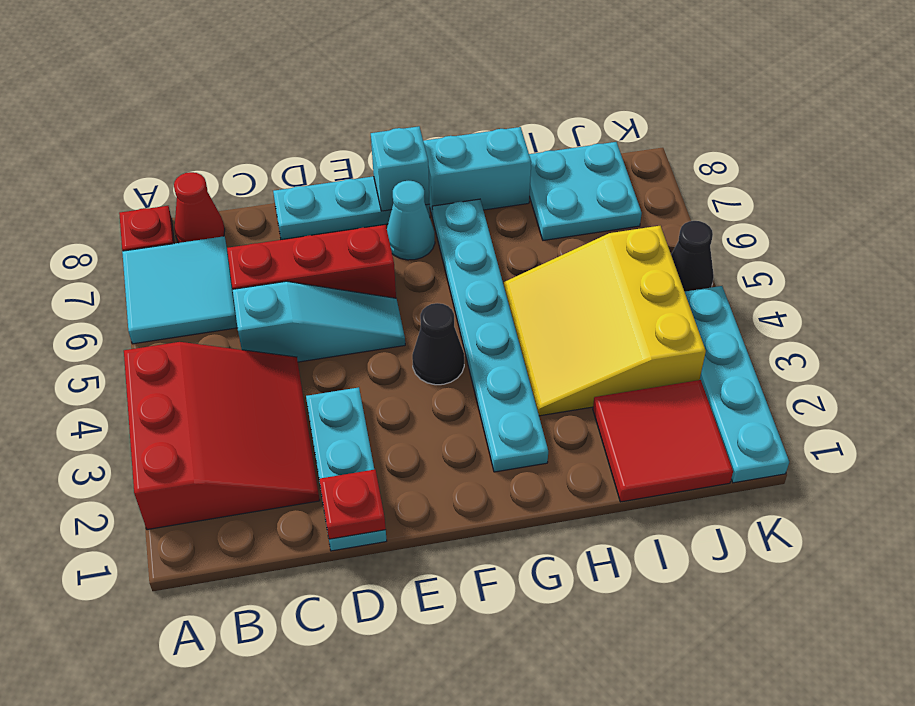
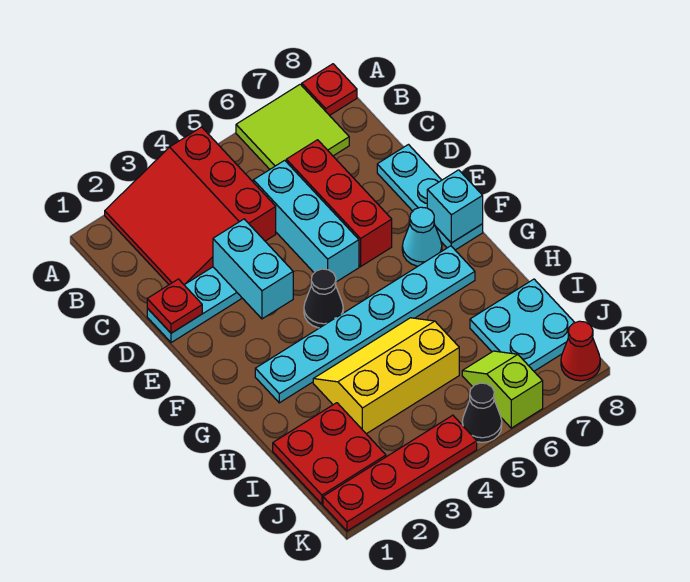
red 3x3 slope [124,342,320,530] -> red 3x3 slope turned to [105,127,276,285]
cyan 2x2 tile [122,236,237,344] -> lime 2x2 tile [236,84,349,169]
red 1x1 cone [174,172,225,243] -> red 1x1 cone moved to [561,321,600,381]
cyan 1x3 slope [233,281,405,362] -> cyan 1x3 brick [253,160,359,282]
cyan 1x2 brick [423,127,531,217] -> cyan 1x2 brick moved to [213,219,293,319]
yellow 3x3 slope [504,226,706,416] -> yellow 2x3 slope [313,318,459,434]
red 2x2 tile [593,380,733,502] -> red 2x2 plate [273,403,386,504]
none -> lime 1x2 slope [462,351,543,428]
cyan 1x4 plate [685,286,789,483] -> red 1x4 plate [323,415,477,531]

